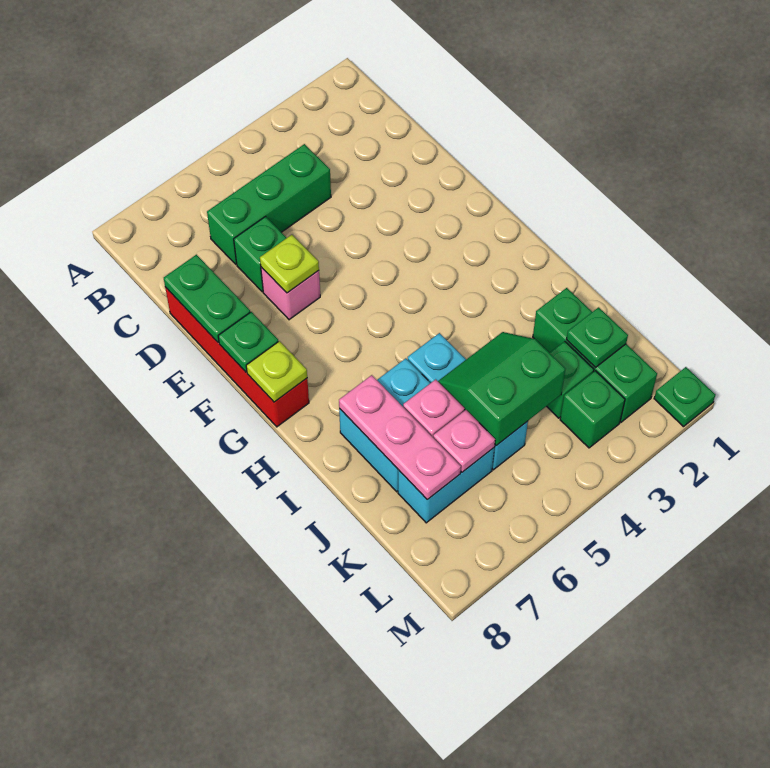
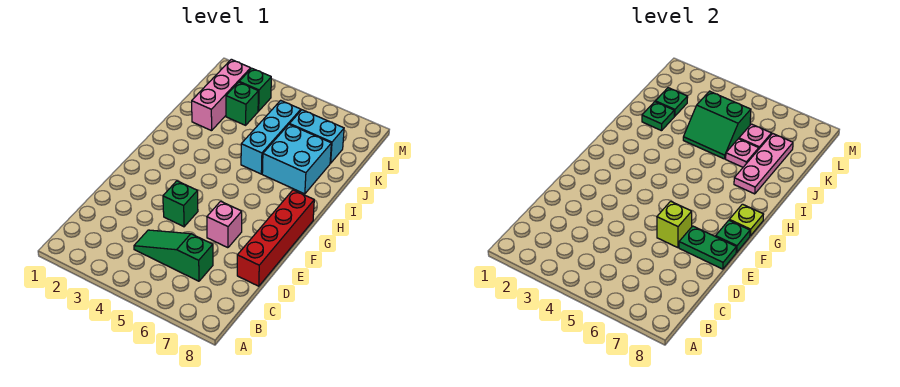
green 1x3 brick [207,144,331,264] -> green 1x3 slope [134,230,213,281]
green 1x1 brick [234,217,286,292] -> green 1x1 brick moved to [163,181,198,227]
green 1x2 plate [164,255,250,342] -> green 1x2 plate turned to [679,226,736,269]
lime 1x1 plate [260,235,319,293] -> lime 1x1 brick [657,201,692,248]
green 1x3 brick [533,288,657,422] -> pink 1x3 brick [192,59,251,131]
green 1x1 plate [654,367,716,427] -> green 1x1 plate moved to [642,102,674,131]

